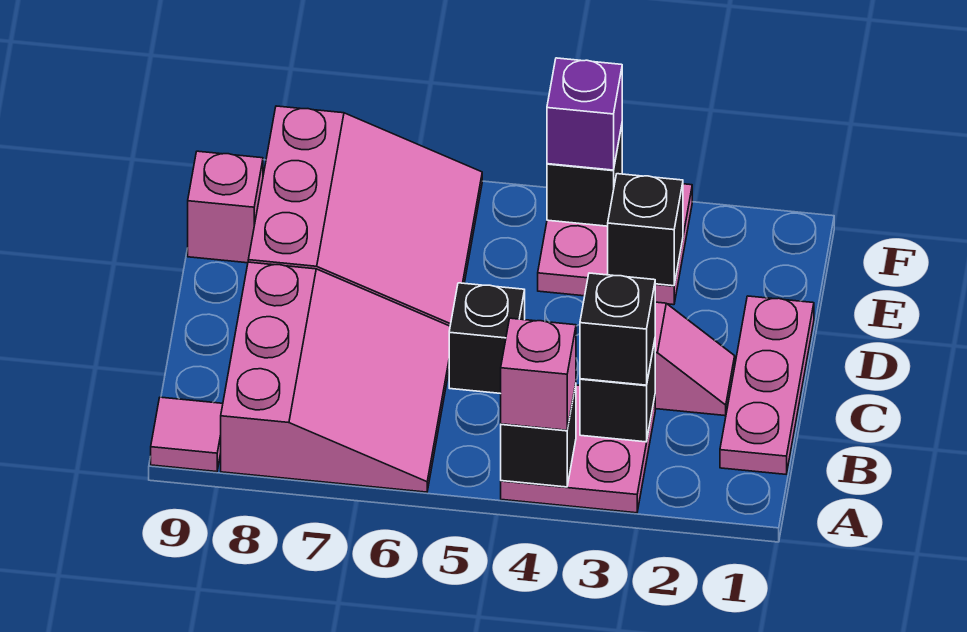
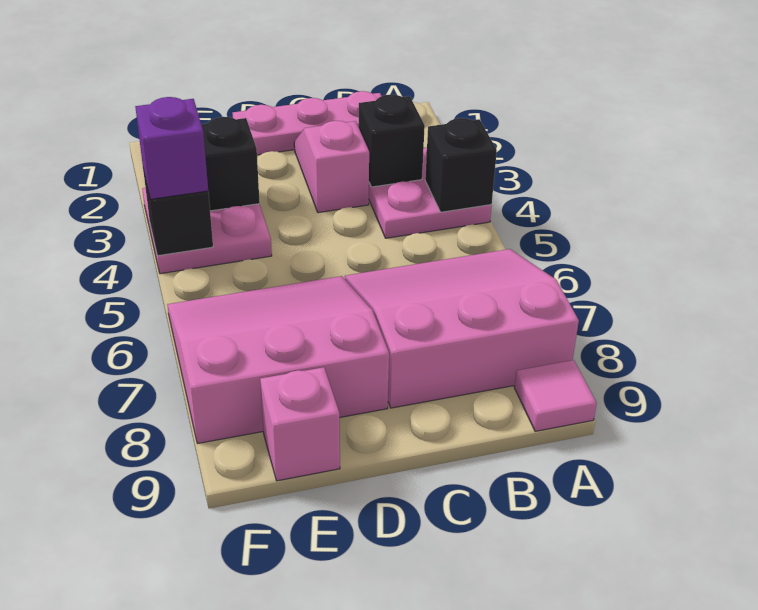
pink 1x1 brick [501,318,576,430] -> none
black 1x1 brick [580,273,655,385] -> none
black 1x1 brick [449,283,525,394] -> none

